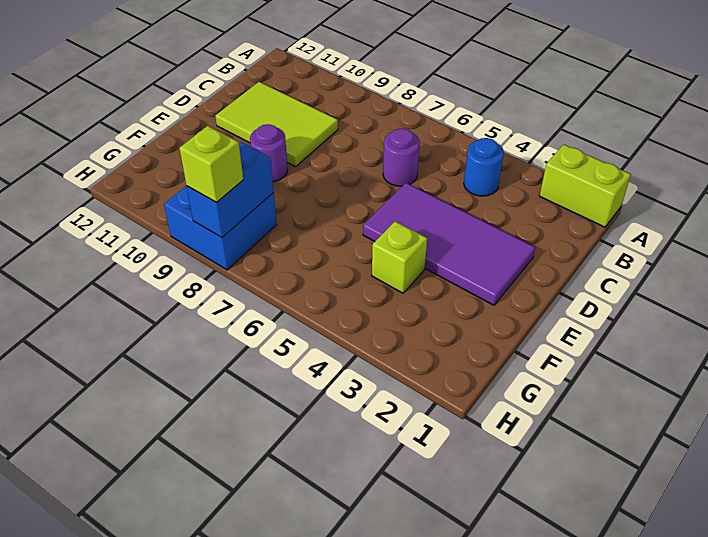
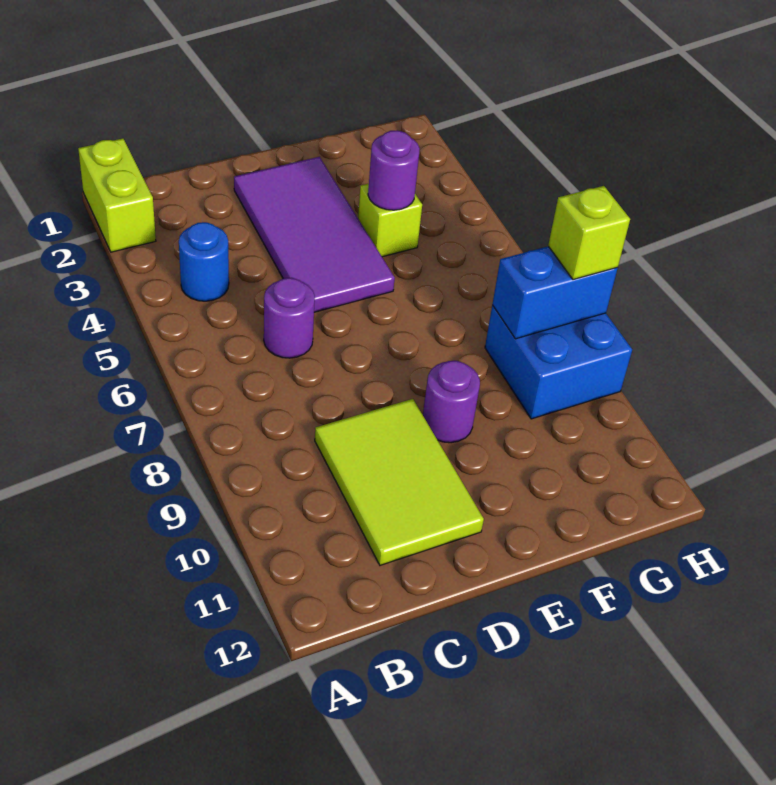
none -> purple 1x1 round brick [368,130,420,210]

